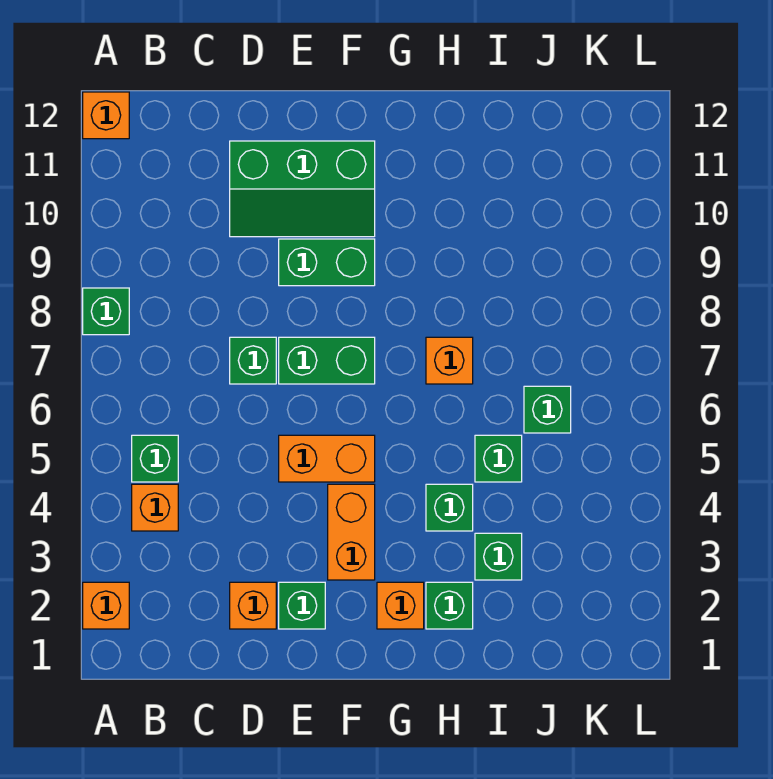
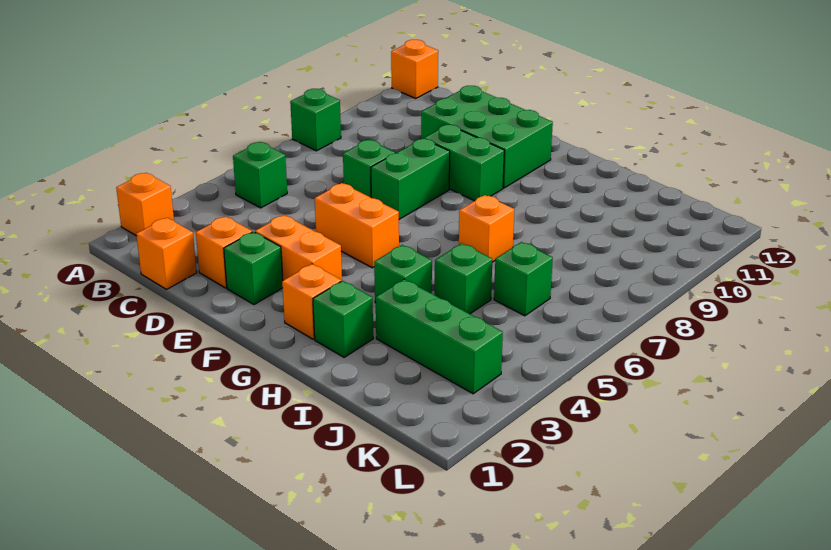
orange 1x1 brick [132,484,178,531] -> orange 1x1 brick moved to [136,218,197,289]
green 2x3 slope [230,141,375,237] -> green 2x3 brick [421,86,553,188]
green 1x2 brick [279,337,375,384] -> green 1x2 brick turned to [371,139,450,219]
orange 1x2 brick [328,484,375,580] -> orange 1x2 brick turned to [255,215,342,281]
green 1x1 brick [475,533,522,580] -> green 1x3 brick [376,279,503,394]

